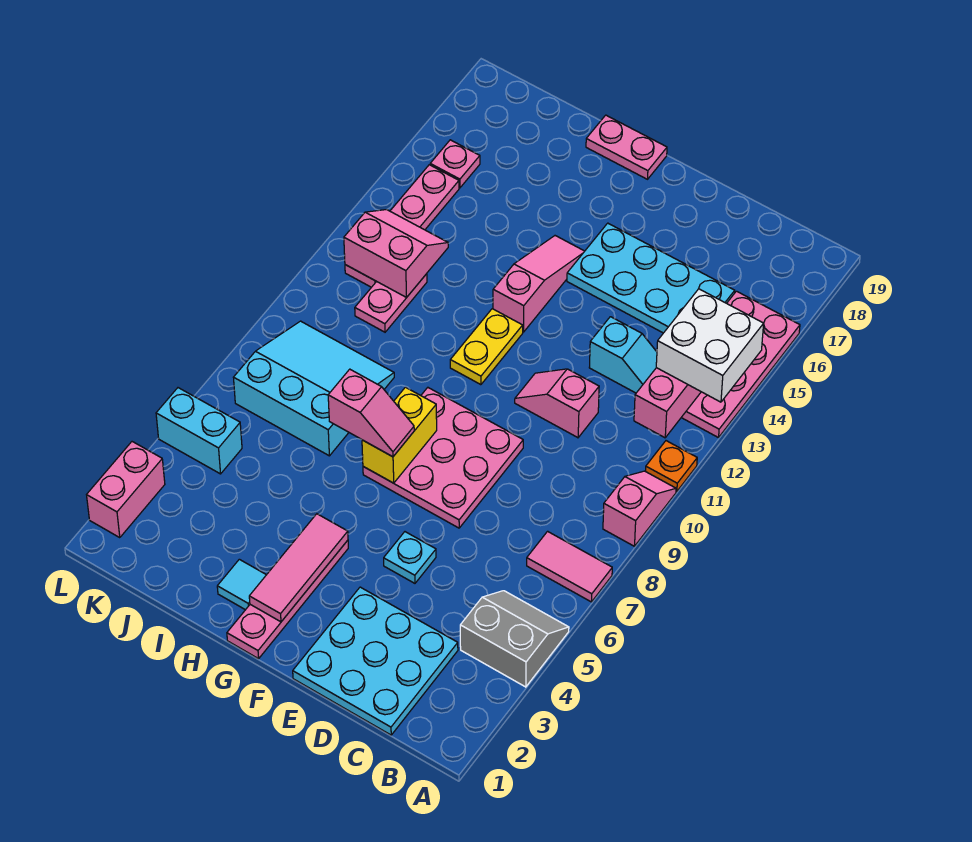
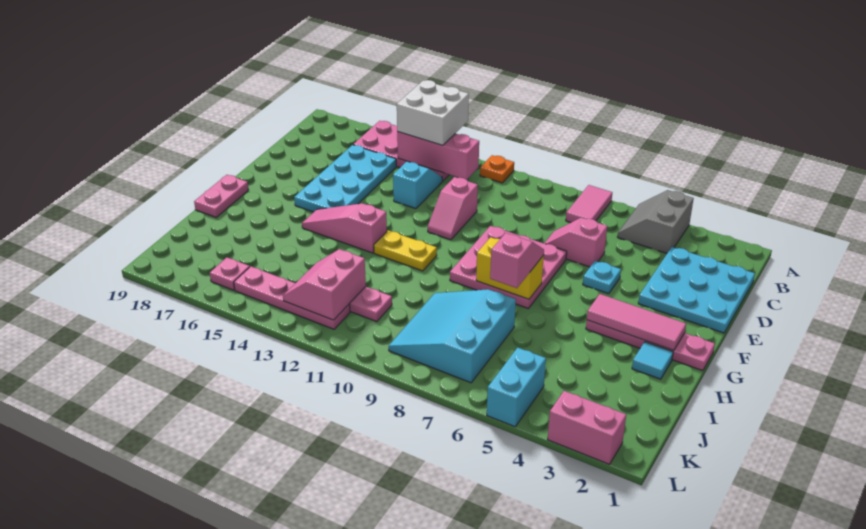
pink 1x2 slope [603,471,676,546] -> pink 1x2 slope moved to [544,218,607,267]

